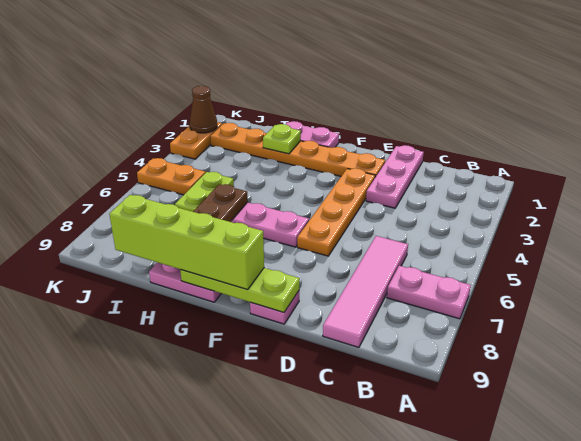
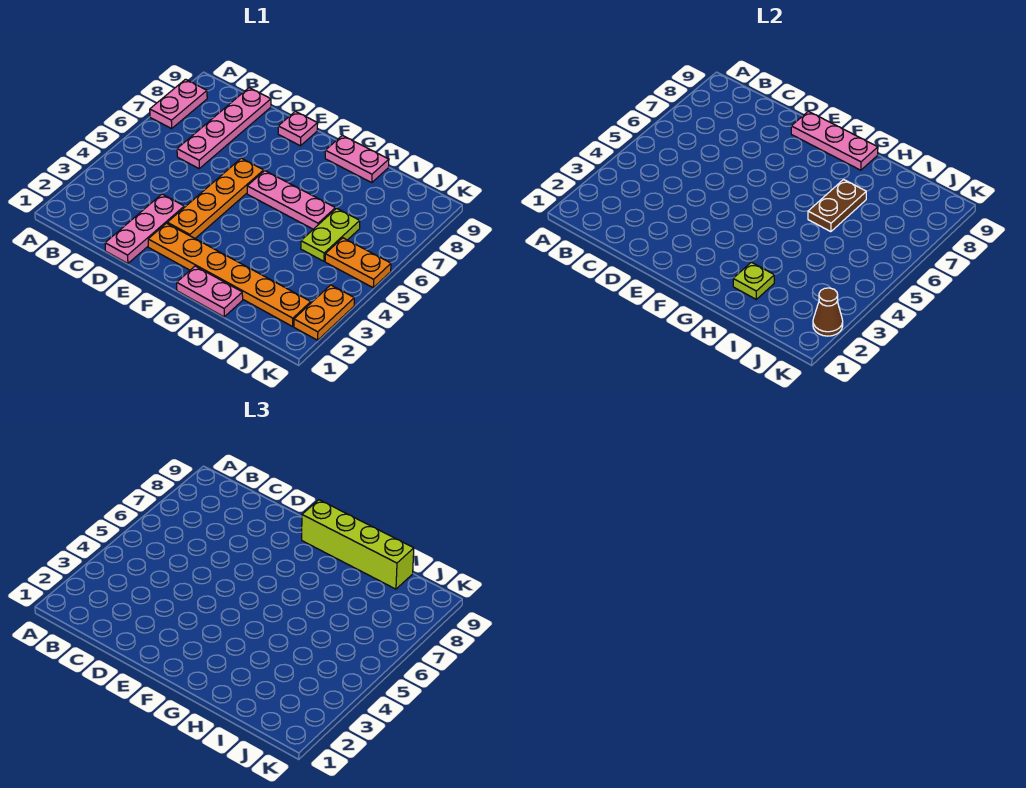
pink 1x2 plate [387,266,471,319] -> pink 1x2 plate turned to [150,79,207,129]
pink 1x4 tile [323,236,408,347] -> pink 1x4 plate [177,88,271,168]
lime 1x3 plate [180,268,300,312] -> pink 1x3 plate [791,111,878,170]

